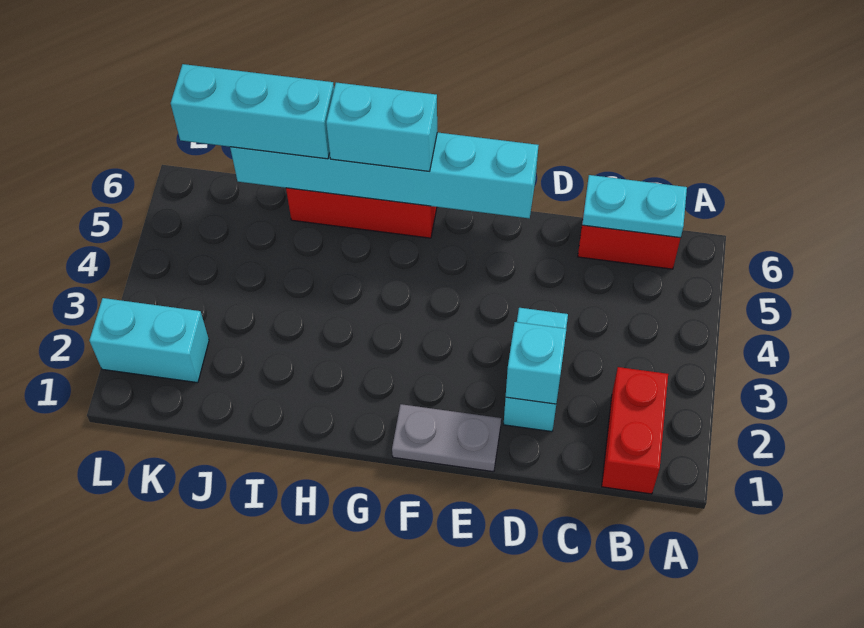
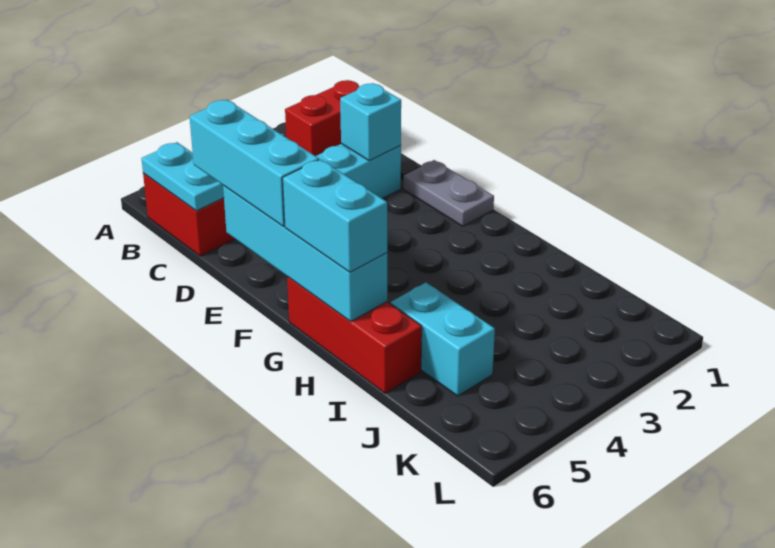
cyan 1x6 brick [230,132,539,218] -> cyan 1x4 brick [223,185,387,322]
cyan 1x3 brick [171,64,334,159] -> cyan 1x3 brick moved to [190,100,319,226]
cyan 1x2 brick [89,298,209,383] -> cyan 1x2 brick moved to [391,283,495,396]

